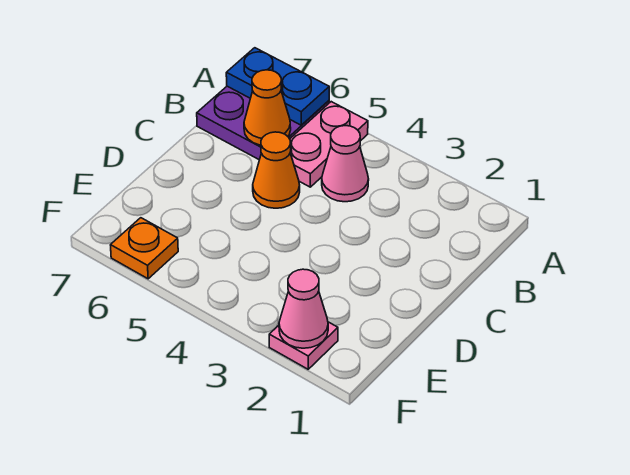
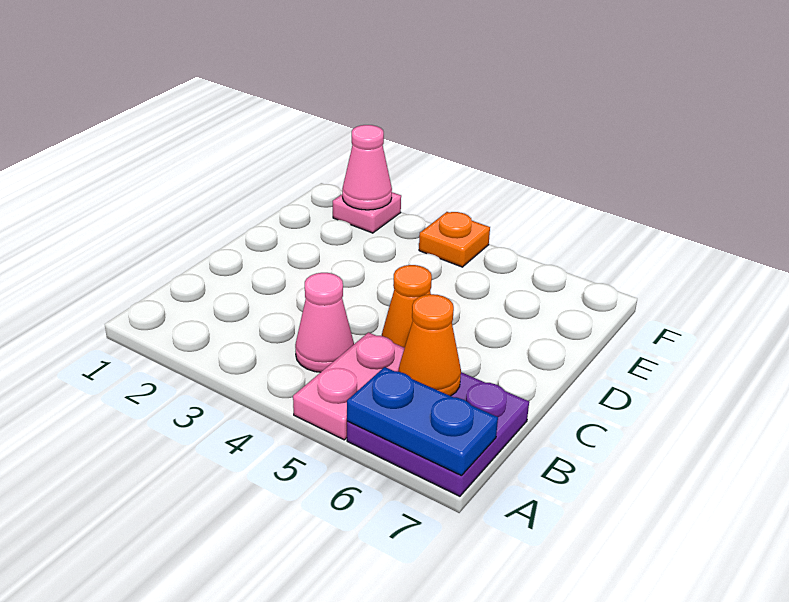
orange 1x1 plate [111,218,178,279] -> orange 1x1 plate moved to [419,212,490,267]

